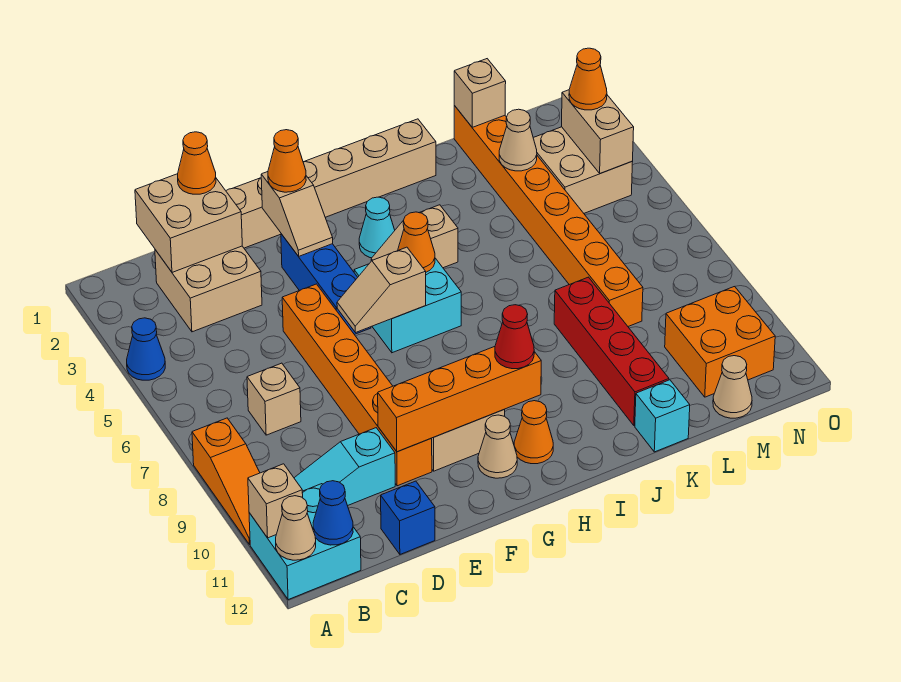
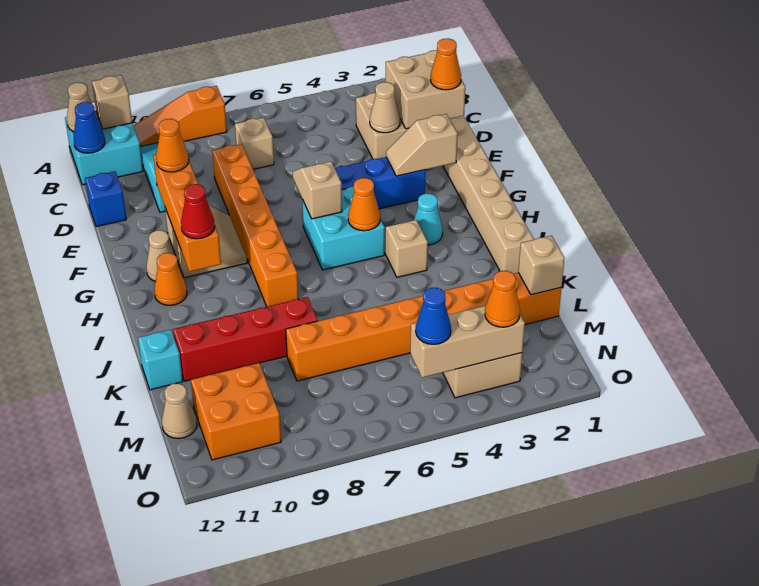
blue 1x1 cone [127,318,165,380] -> blue 1x1 cone moved to [416,288,451,344]
orange 1x6 brick [282,284,432,486] -> orange 1x6 brick turned to [212,144,298,307]
orange 1x1 cone [268,130,306,192] -> orange 1x1 cone moved to [156,119,189,172]
tan 1x1 cone [499,109,537,171] -> tan 1x1 cone moved to [370,82,400,133]
tan 1x2 brick [562,90,634,173] -> tan 1x3 brick [410,306,525,378]

